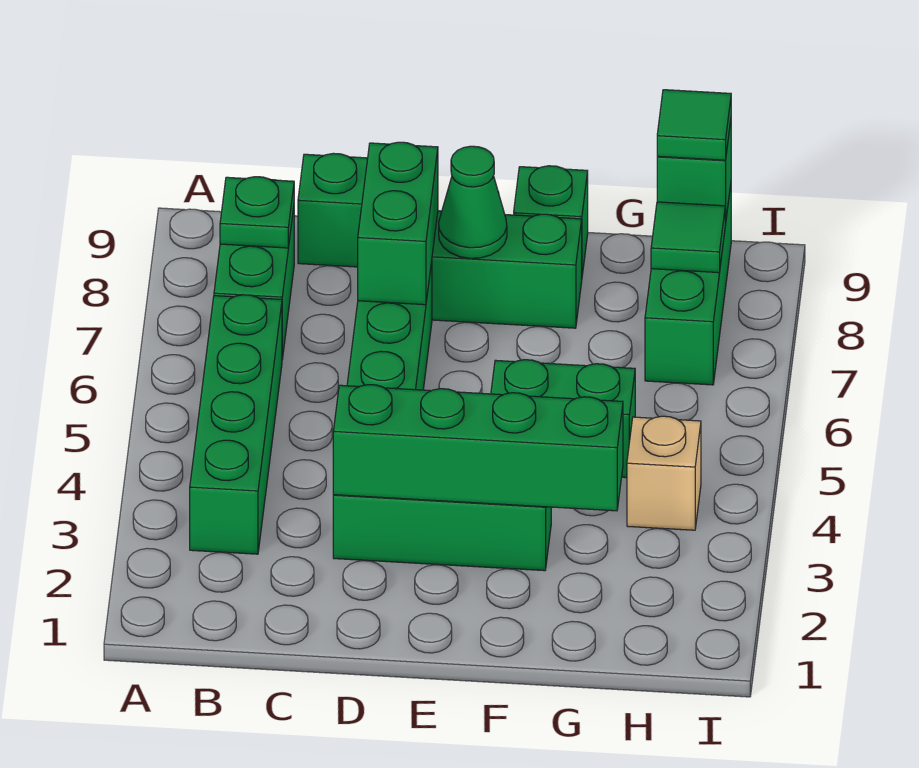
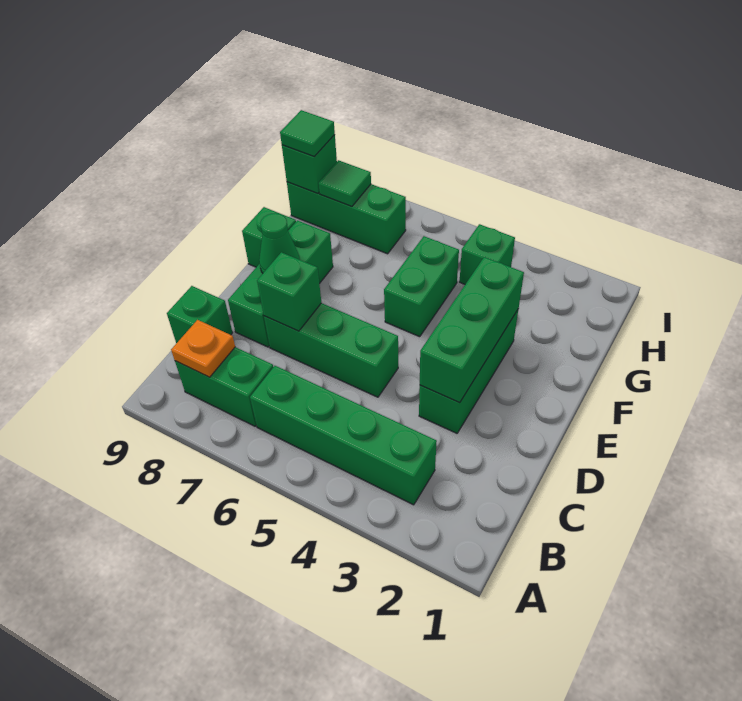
green 1x1 plate [220,177,294,248] -> orange 1x1 plate [171,320,235,377]
green 1x4 brick [333,385,623,511] -> green 1x3 brick [420,257,524,403]
green 1x2 brick [358,142,438,305] -> green 1x1 brick [257,252,321,331]
tan 1x1 brick [627,416,701,530] -> green 1x1 brick [460,224,515,284]

